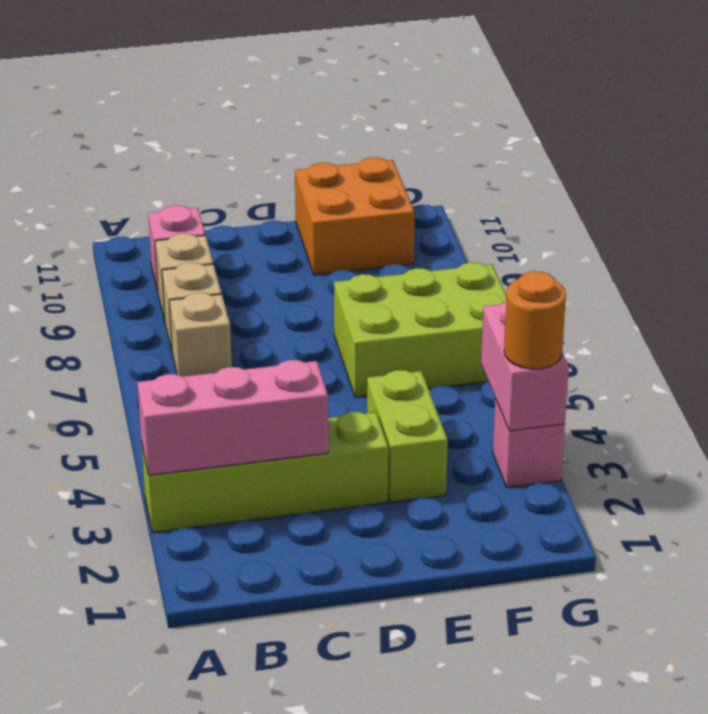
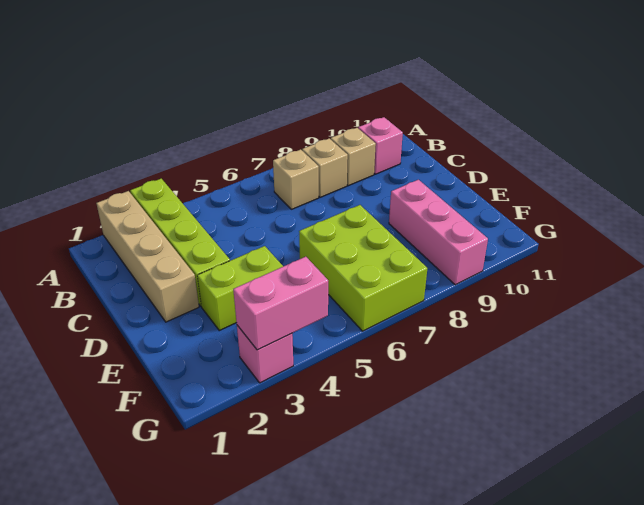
none -> tan 1x4 brick [96,191,199,322]
pink 1x3 brick [137,360,328,475] -> pink 1x3 brick moved to [389,180,488,285]
orange 2x2 brick [295,157,415,275] -> none
orange 1x1 round brick [504,271,566,369] -> none

